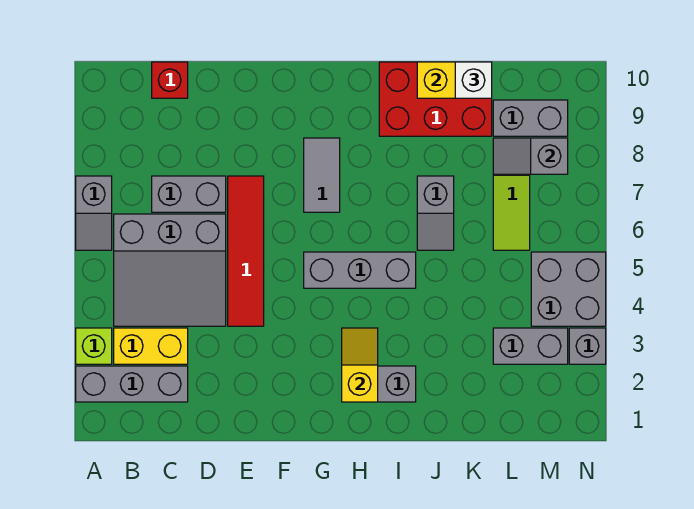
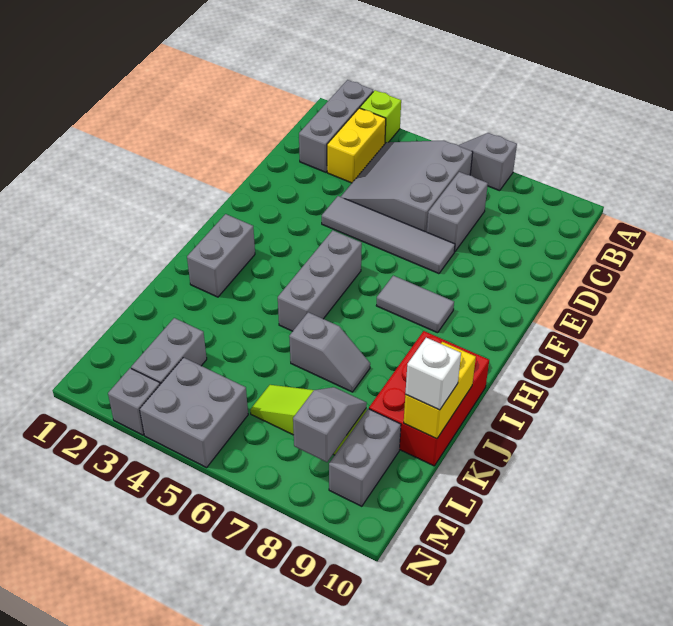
red 1x1 brick [152,62,188,98] -> none
red 1x4 tile [228,176,264,326] -> grey 1x4 tile [322,196,455,274]
yellow 1x2 slope [342,328,378,402] -> none
grey 1x2 slope [417,176,454,250] -> grey 1x2 slope turned to [289,312,370,392]

